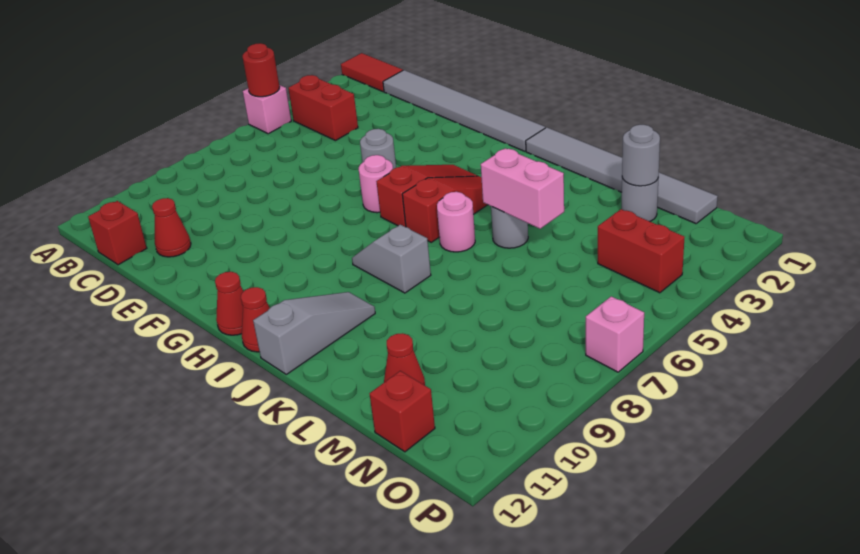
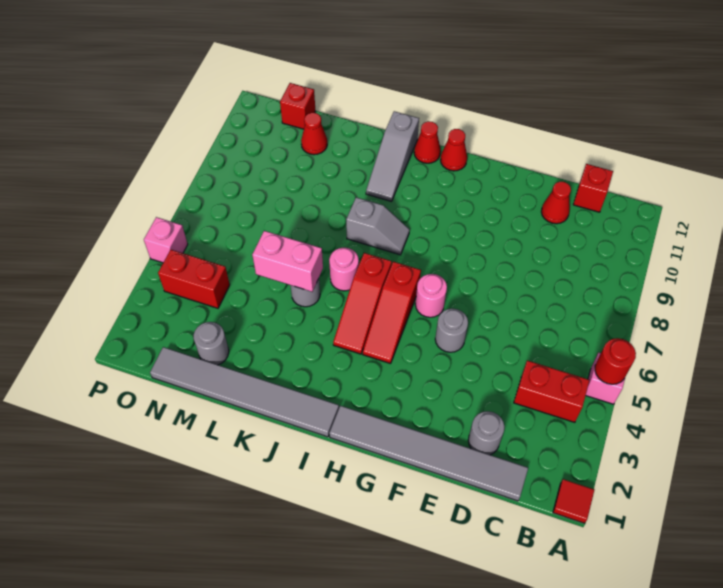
red 1x2 tile [341,53,403,92] -> red 1x1 tile [553,479,594,523]
grey 1x1 round brick [622,125,660,186] -> grey 1x1 round brick moved to [468,411,505,455]
pink 1x1 brick [586,296,644,372] -> pink 1x1 brick moved to [144,217,188,263]

